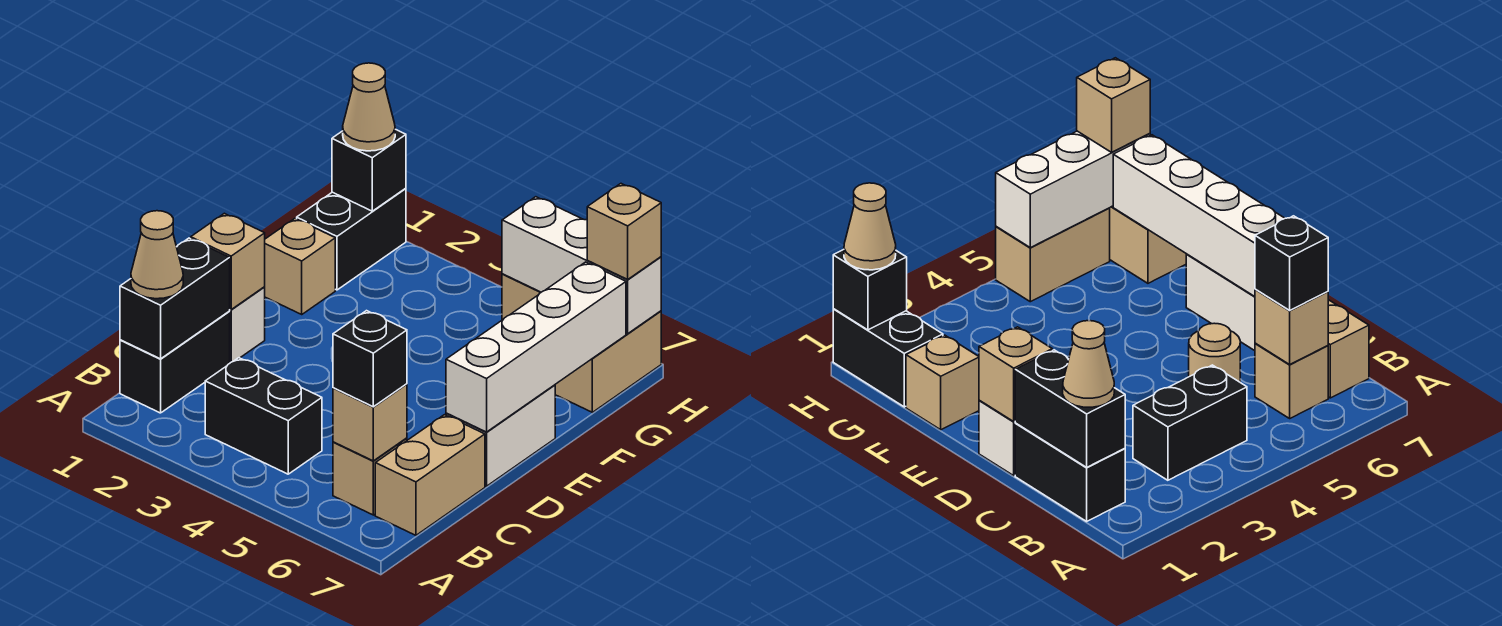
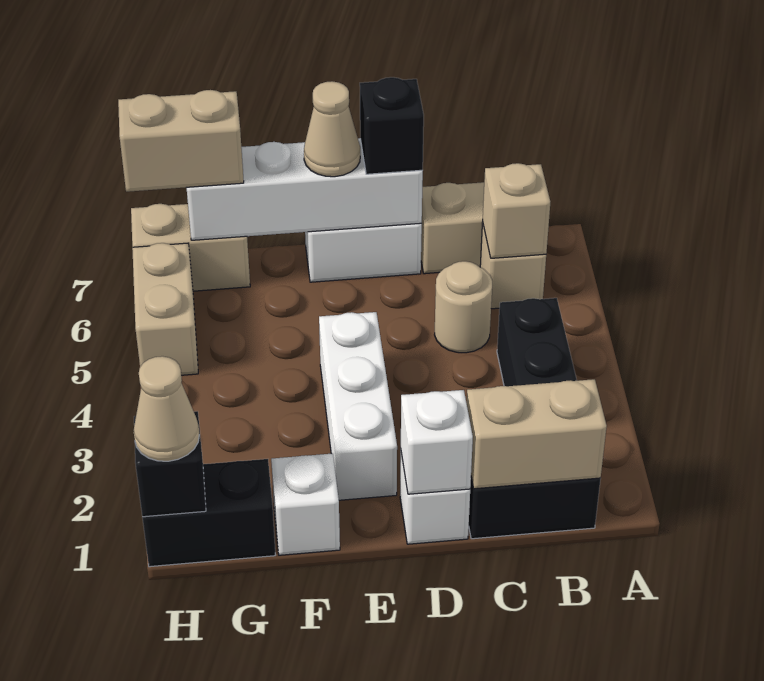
black 1x2 brick [120,238,230,359] -> tan 1x2 brick [467,379,607,489]
tan 1x1 cone [131,211,183,299] -> tan 1x1 cone moved to [304,81,360,177]
black 1x1 brick [333,311,407,407] -> black 1x1 brick moved to [360,77,424,174]
tan 1x1 brick [191,213,265,310] -> white 1x1 brick [401,390,473,494]
tan 1x1 brick [265,219,335,314] -> white 1x1 brick [271,453,340,555]
white 1x3 brick [502,197,661,334] -> white 1x3 brick moved to [319,312,397,500]
tan 1x1 brick [587,184,661,279] -> tan 1x2 brick [118,90,244,192]

